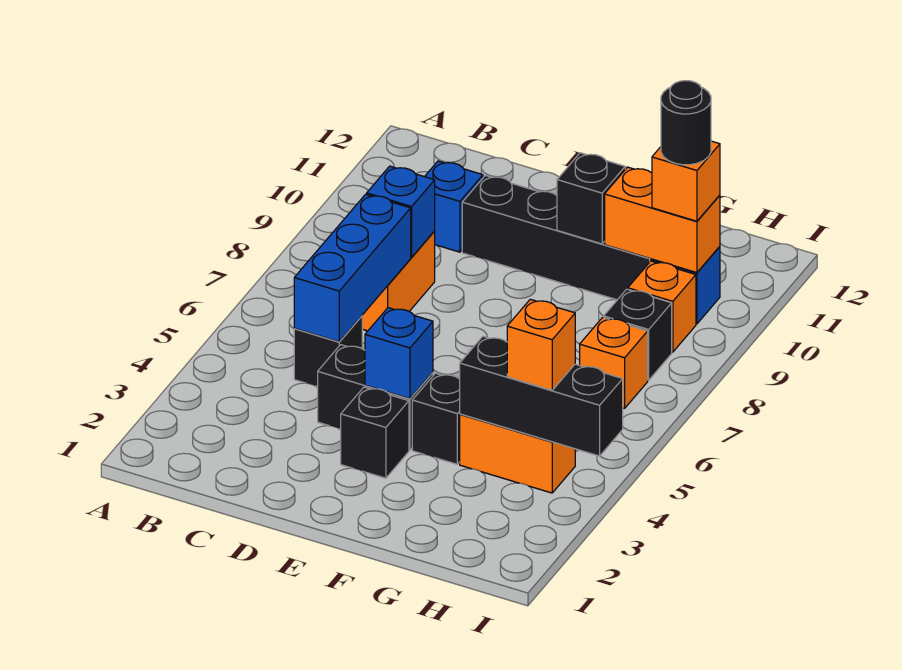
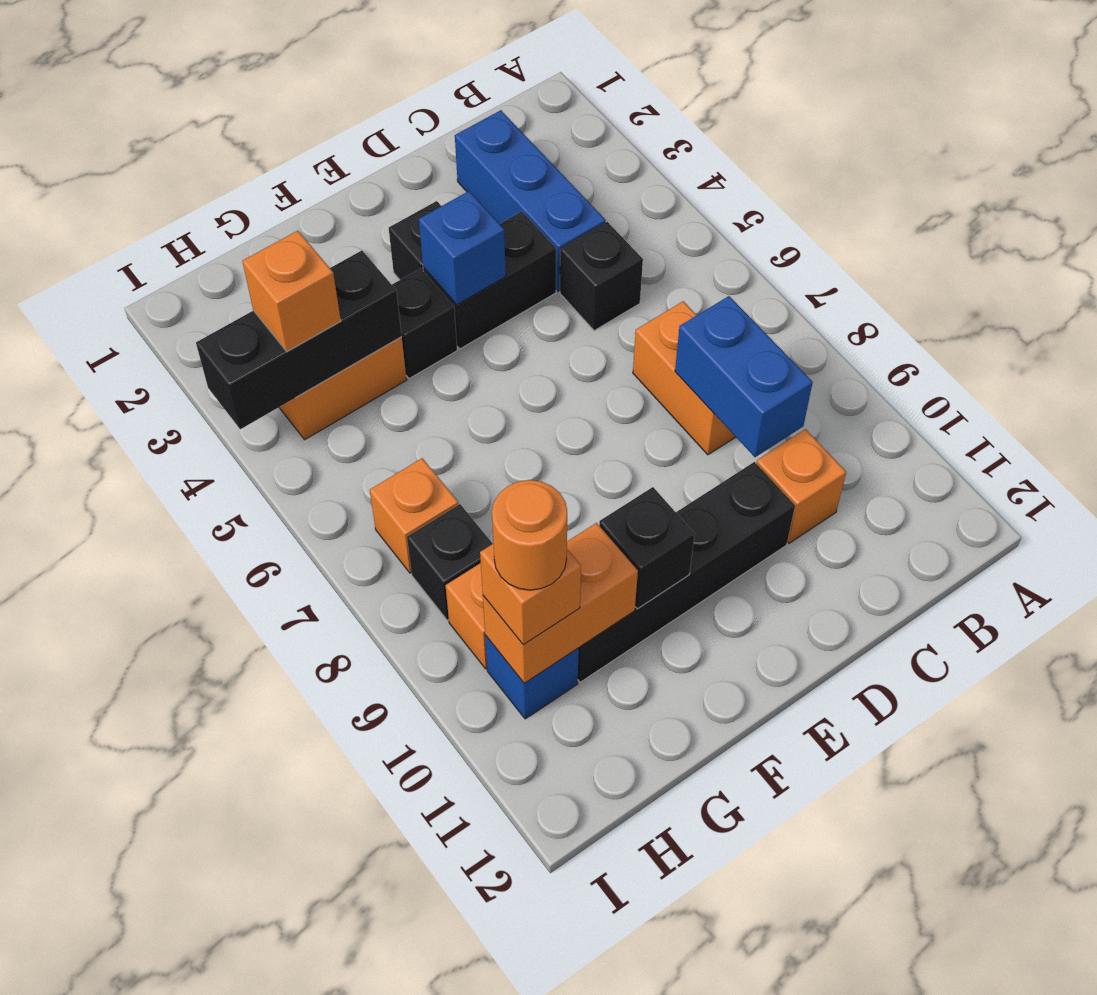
blue 1x3 brick [294,194,411,342] -> blue 1x3 brick moved to [455,110,606,291]
blue 1x1 brick [367,166,435,257] -> blue 1x2 brick [675,296,813,457]
blue 1x1 brick [425,161,483,252] -> orange 1x1 brick [756,429,846,543]
black 1x1 round brick [661,81,711,165] -> orange 1x1 round brick [492,480,567,590]

